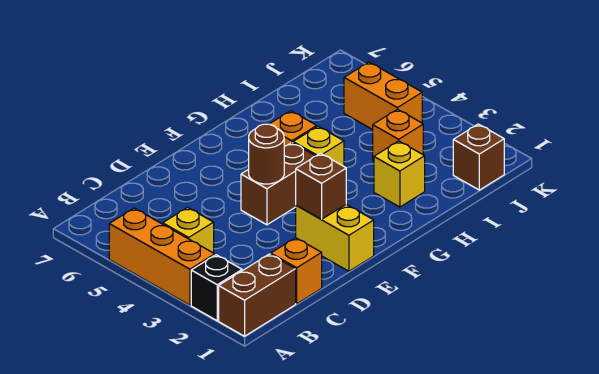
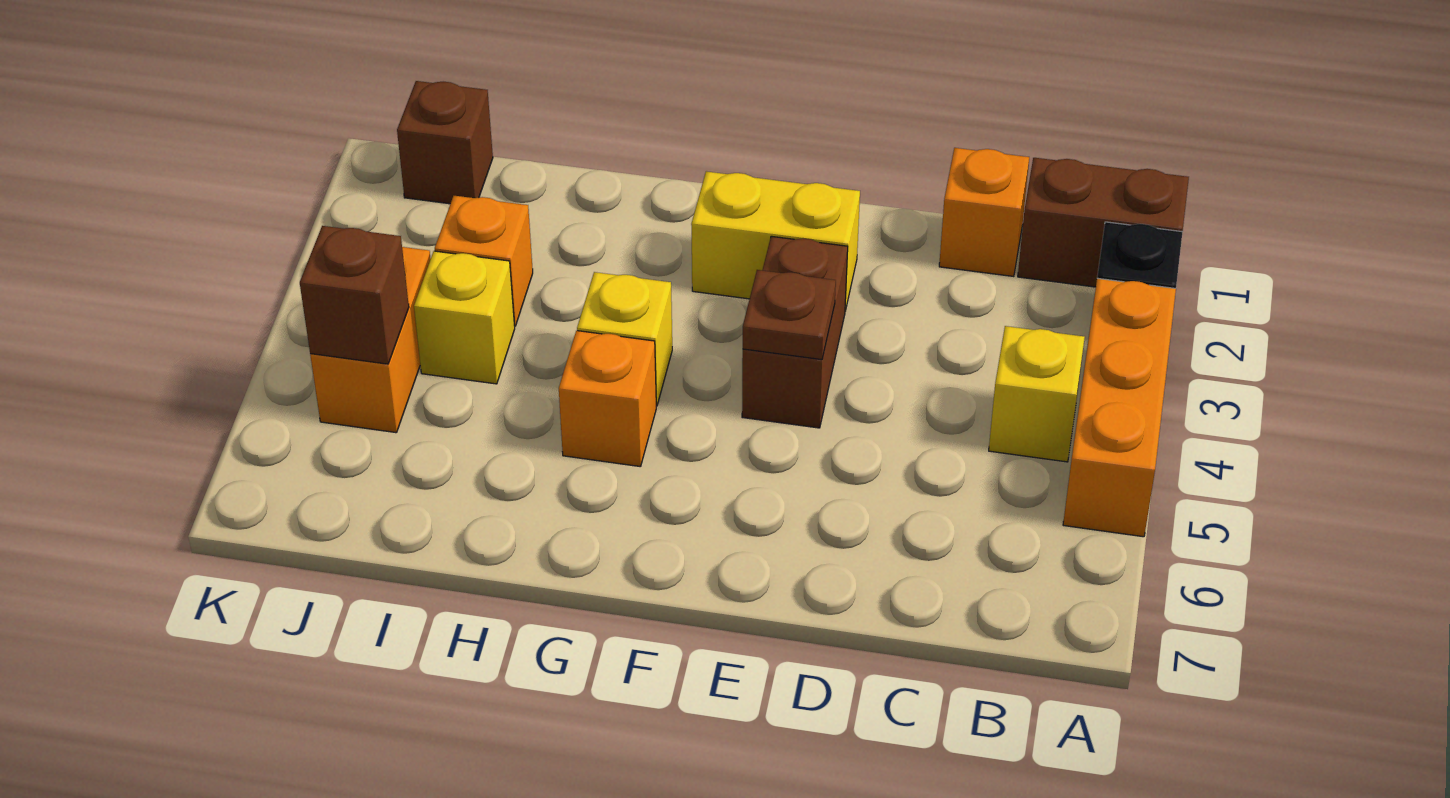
yellow 1x2 brick [296,204,374,271] -> yellow 1x2 brick turned to [691,171,860,311]
brown 1x1 brick [296,153,346,219] -> brown 1x1 brick moved to [300,226,409,364]
brown 1x2 brick [241,143,315,225] -> brown 1x2 brick turned to [742,236,848,428]
brown 1x1 round brick [249,124,284,184] -> brown 1x1 plate [743,270,836,360]
yellow 1x1 brick [374,141,425,207] -> yellow 1x1 brick moved to [414,251,515,384]

